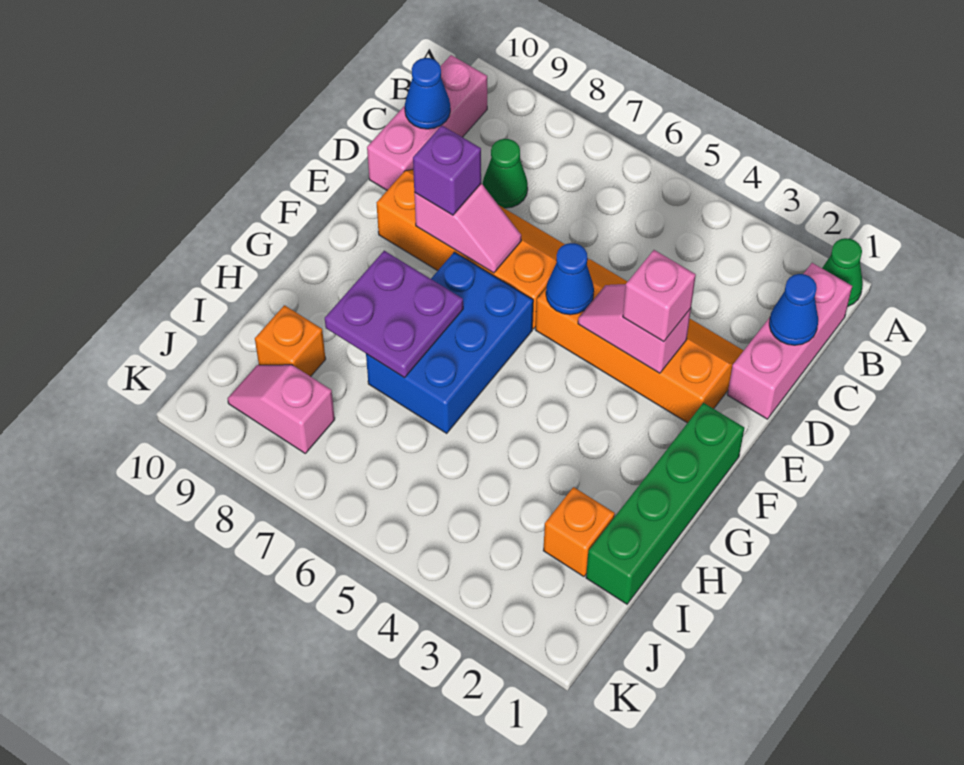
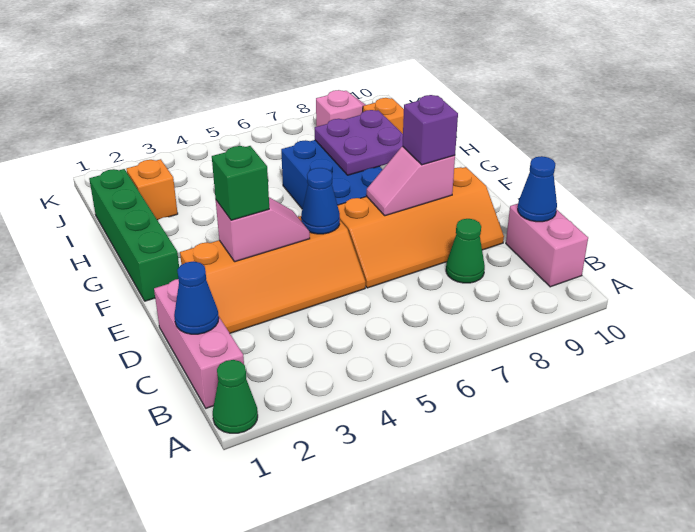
pink 1x3 brick [367,55,487,190] -> pink 1x2 brick [506,204,588,287]
pink 1x1 brick [623,250,696,342] -> green 1x1 brick [212,146,269,220]

